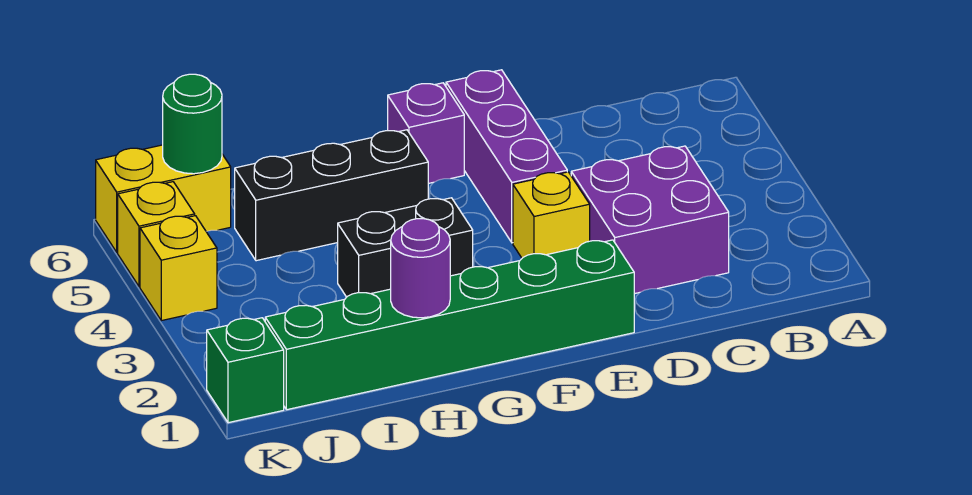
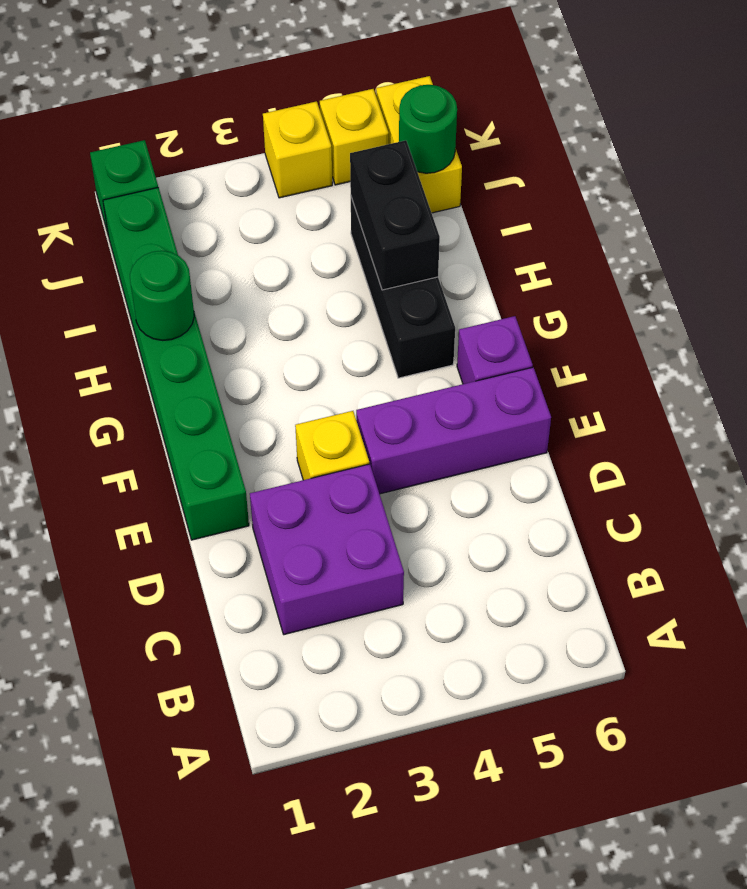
black 1x2 brick [338,198,473,297] -> black 1x2 brick moved to [350,140,440,290]
purple 1x1 round brick [391,219,450,318] -> green 1x1 round brick [130,251,194,340]

